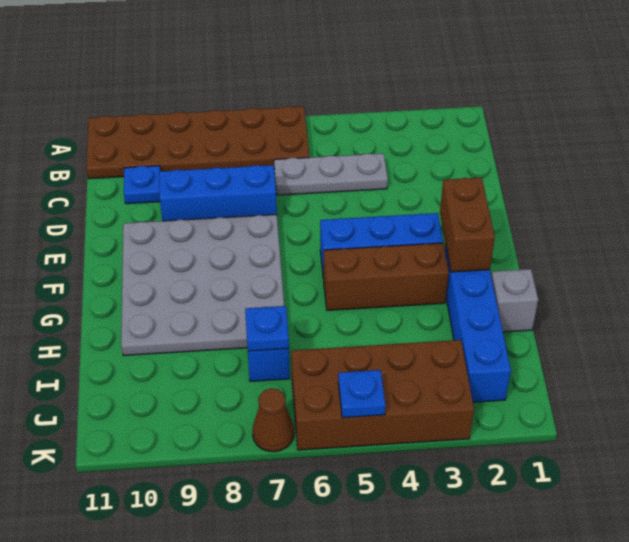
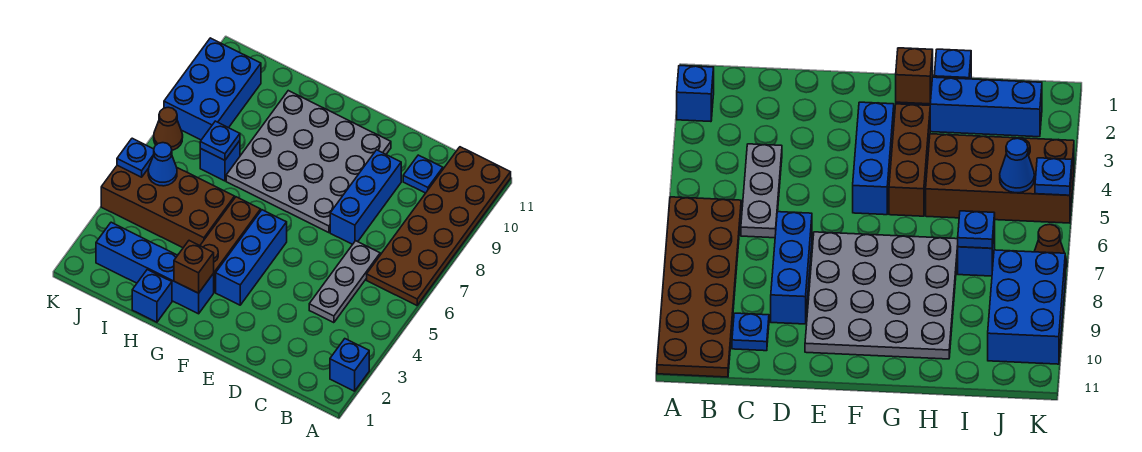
none -> blue 1x1 brick [330,339,369,391]
brown 1x2 brick [440,177,495,272] -> brown 1x1 brick [174,241,214,293]
grey 1x1 brick [491,269,538,332] -> blue 1x1 brick [132,270,172,322]
brown 2x4 brick [291,340,474,450] -> brown 2x4 brick turned to [101,165,235,248]
none -> blue 1x1 cone [148,143,177,186]
none -> blue 2x3 brick [164,38,261,140]

